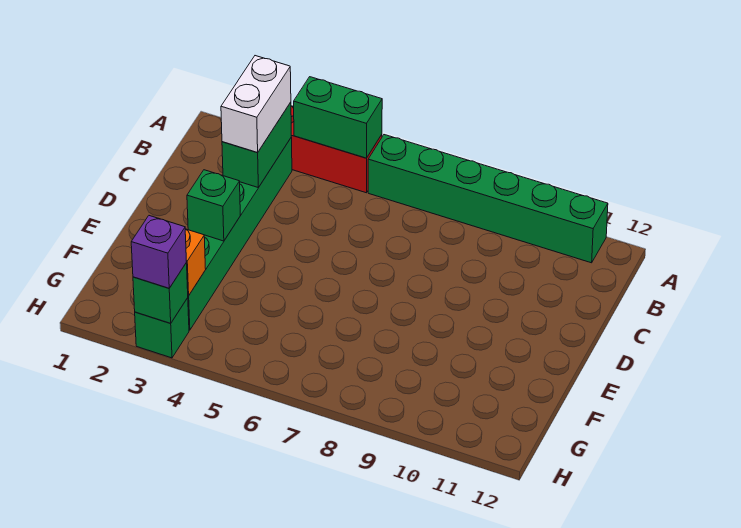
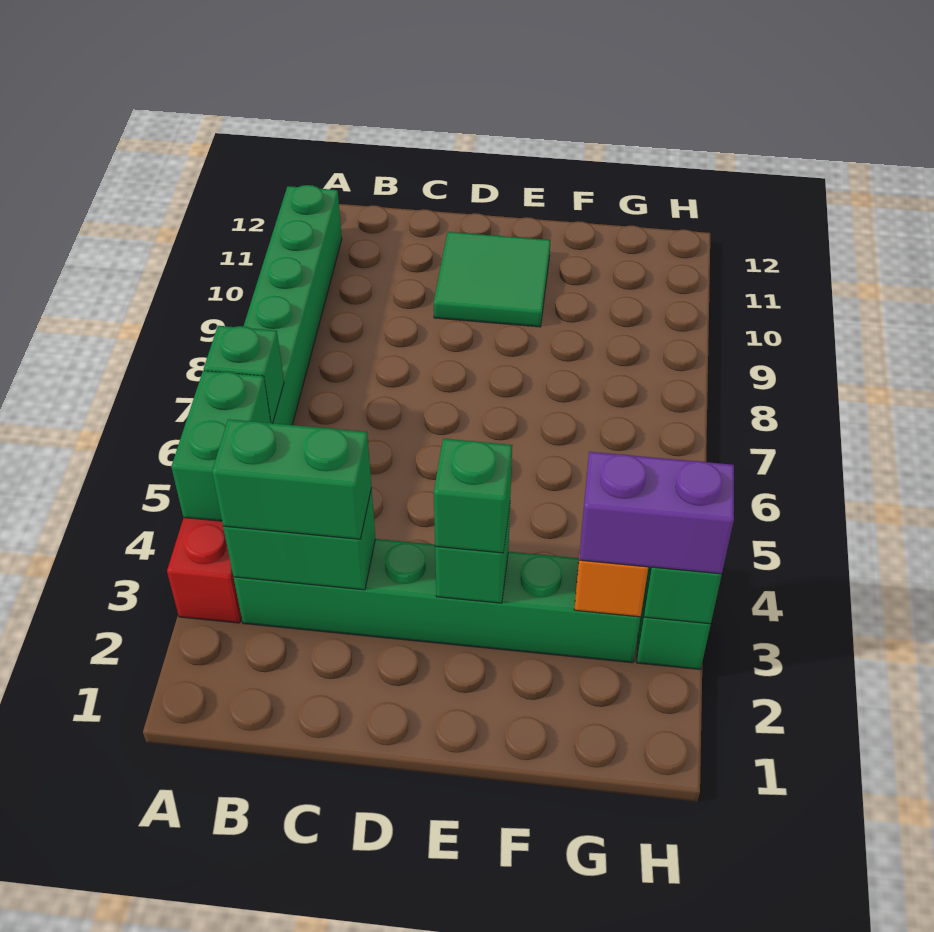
none -> green 1x1 brick [204,326,284,423]
white 1x2 brick [221,56,291,153] -> green 1x2 brick [212,419,371,539]
none -> green 2x2 tile [434,232,550,327]
none -> green 1x1 brick [434,439,512,553]
purple 1x1 brick [131,216,186,288] -> purple 1x2 brick [579,452,734,574]

